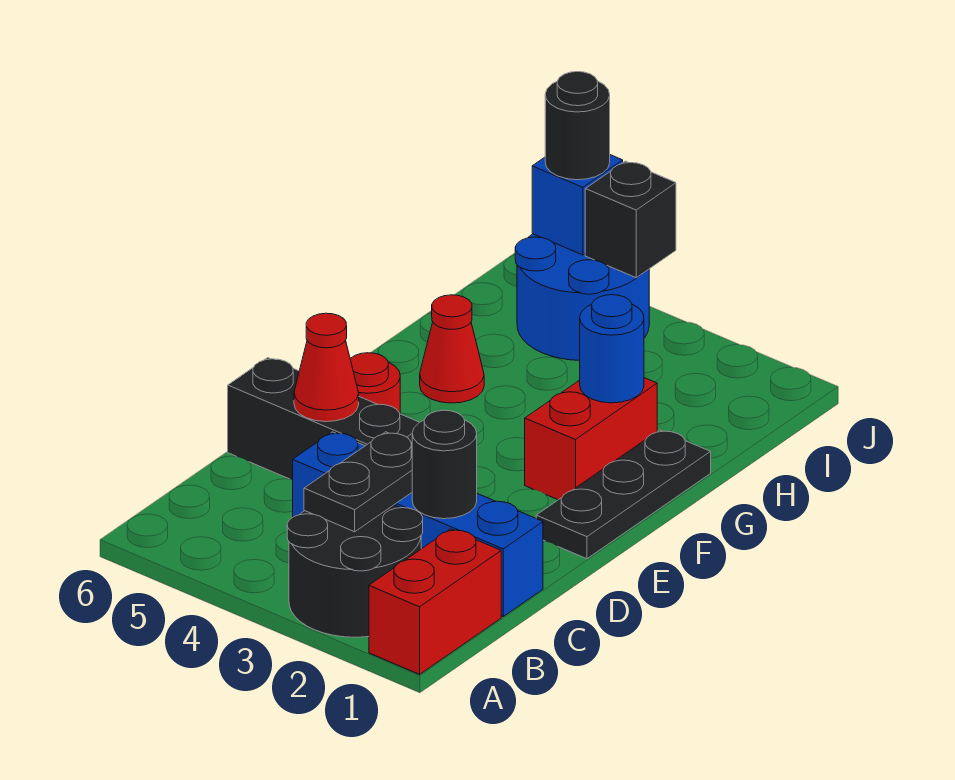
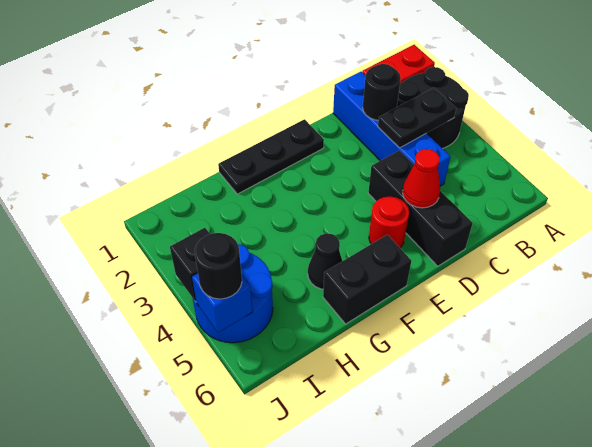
red 1x2 brick [525,378,657,500] -> none
none -> black 1x2 brick [323,235,411,324]
blue 1x1 round brick [580,295,644,403] -> none
red 1x1 cone [420,295,484,403] -> black 1x1 cone [308,233,342,289]

